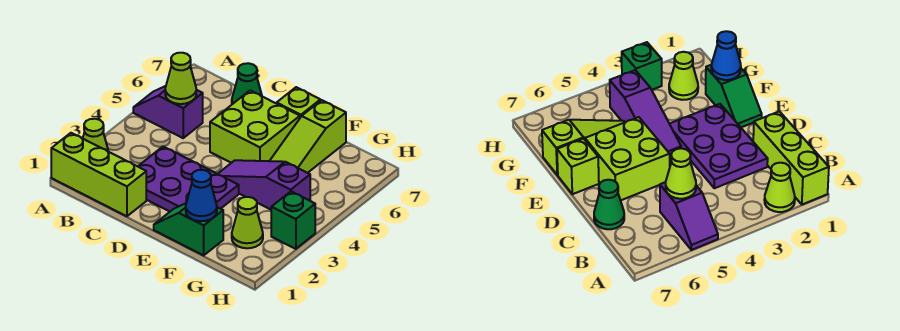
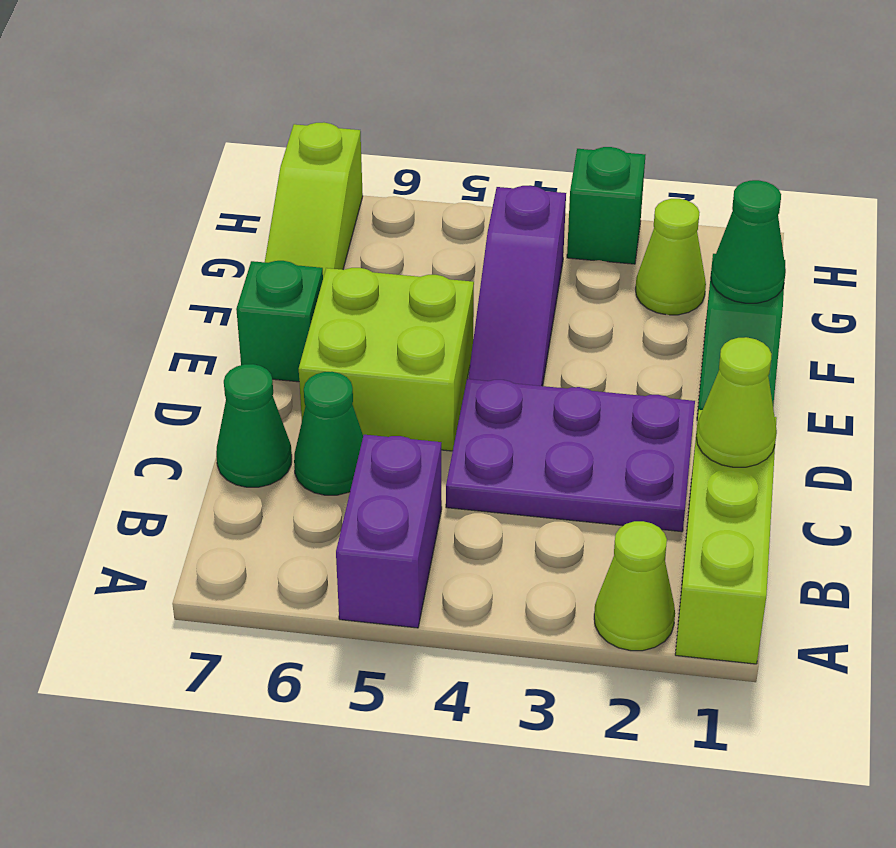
purple 1x2 slope [133,86,203,138] -> purple 1x2 brick [336,435,442,628]
lime 1x1 cone [165,53,196,104] -> lime 1x1 cone moved to [696,337,777,467]
purple 2x3 plate [138,147,239,212] -> purple 2x3 plate turned to [446,379,695,532]
none -> green 1x1 cone [294,372,363,495]
lime 1x1 brick [277,87,320,118] -> green 1x1 brick [236,261,323,382]
blue 1x1 cone [186,170,217,221] -> green 1x1 cone [711,180,786,303]
lime 1x3 slope [270,100,346,173] -> lime 1x3 slope turned to [265,122,363,278]

